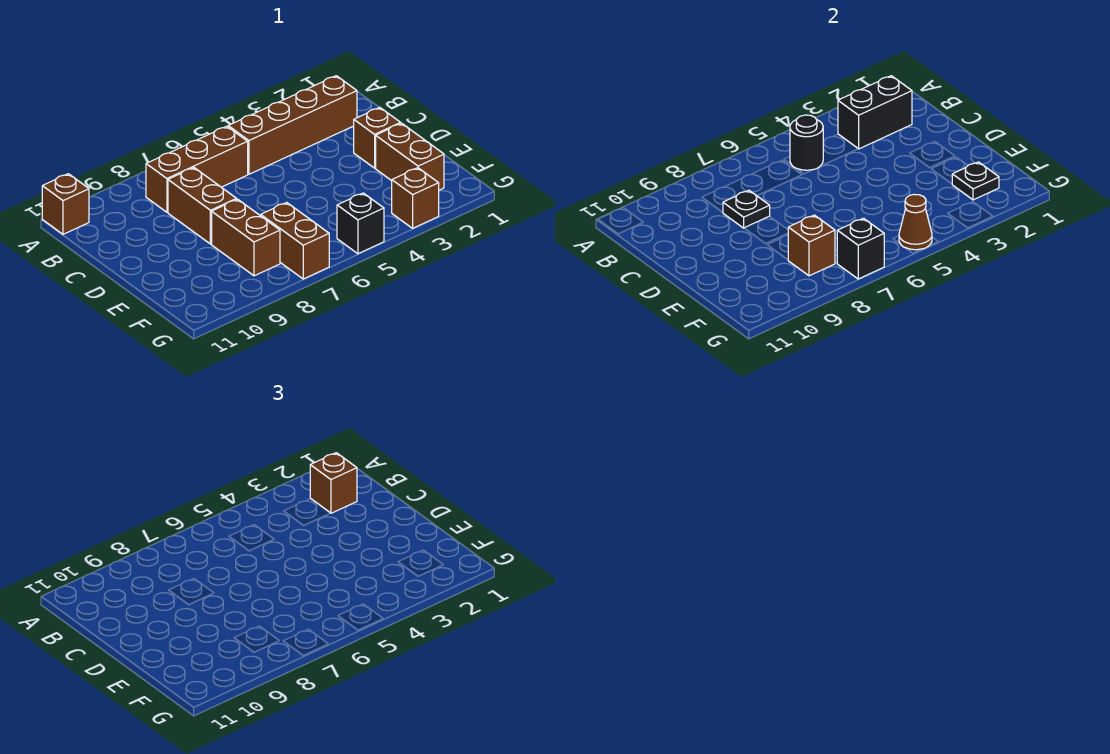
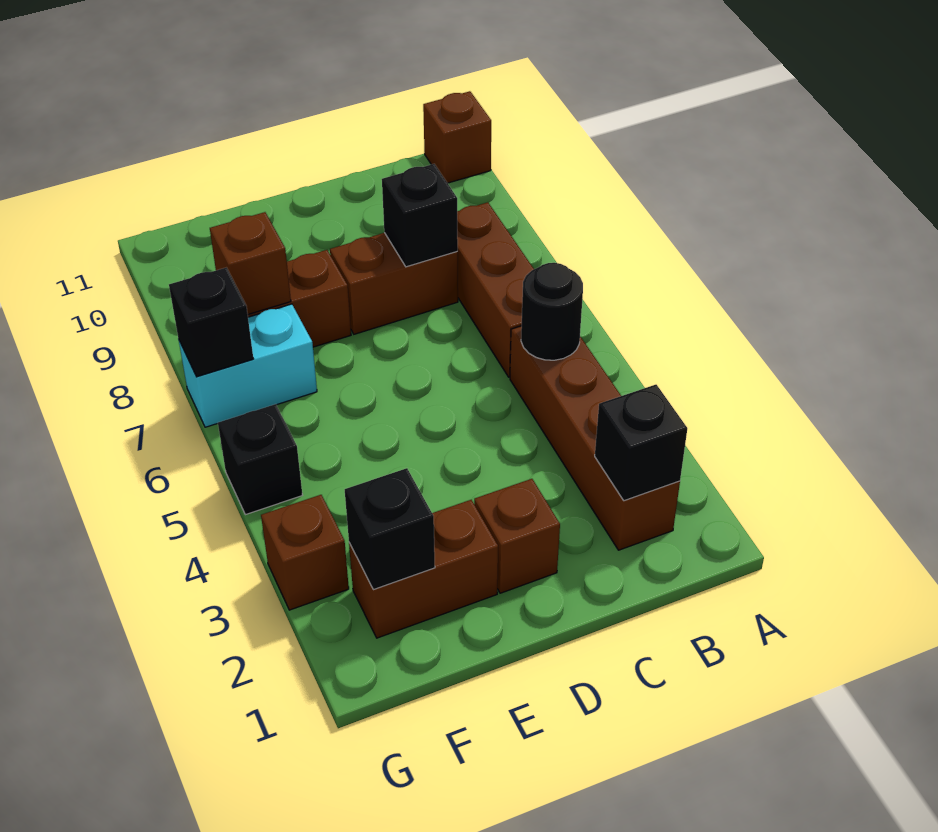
black 1x2 brick [838,76,912,149] -> black 1x1 brick [595,385,687,501]
brown 1x1 brick [310,453,357,513] -> none
black 1x1 plate [723,190,770,228] -> black 1x1 brick [382,164,458,267]
black 1x1 plate [952,162,999,200] -> black 1x1 brick [345,468,435,590]
brown 1x2 brick [261,202,329,279] -> cyan 1x2 brick [179,304,317,427]
brown 1x1 cone [899,194,932,250] -> none

